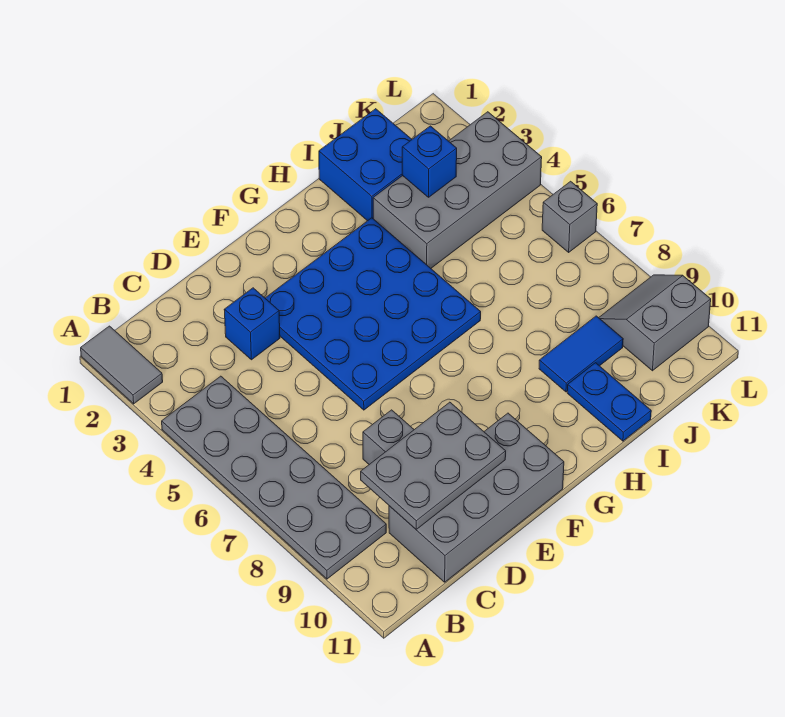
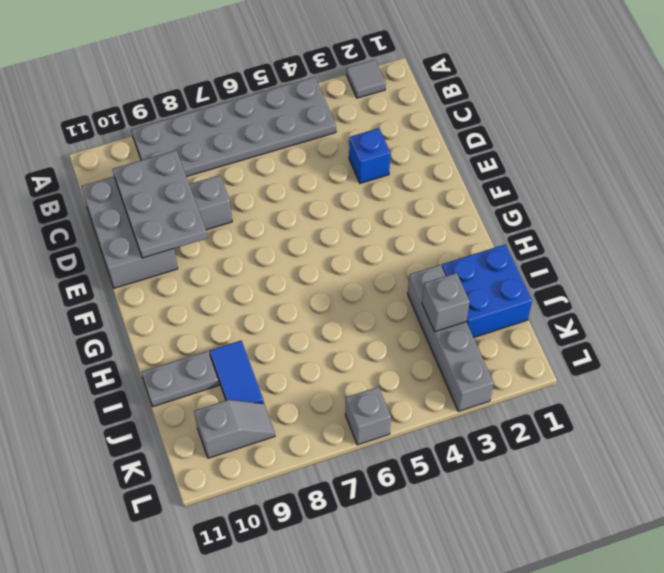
grey 1x2 tile [81,326,163,404] -> grey 1x1 tile [346,60,386,98]
grey 2x4 brick [389,413,564,582] -> grey 2x3 brick [81,177,178,288]
blue 4x4 plate [265,218,481,410] -> none
grey 2x4 brick [373,112,542,268] -> grey 1x4 brick [408,265,494,411]
blue 1x2 plate [567,363,651,441] -> grey 1x2 plate [141,351,219,407]
blue 1x1 brick [402,126,457,197] -> grey 1x1 brick [422,273,470,332]
grey 2x2 slope [599,275,711,371] -> grey 1x2 slope [194,400,275,458]

